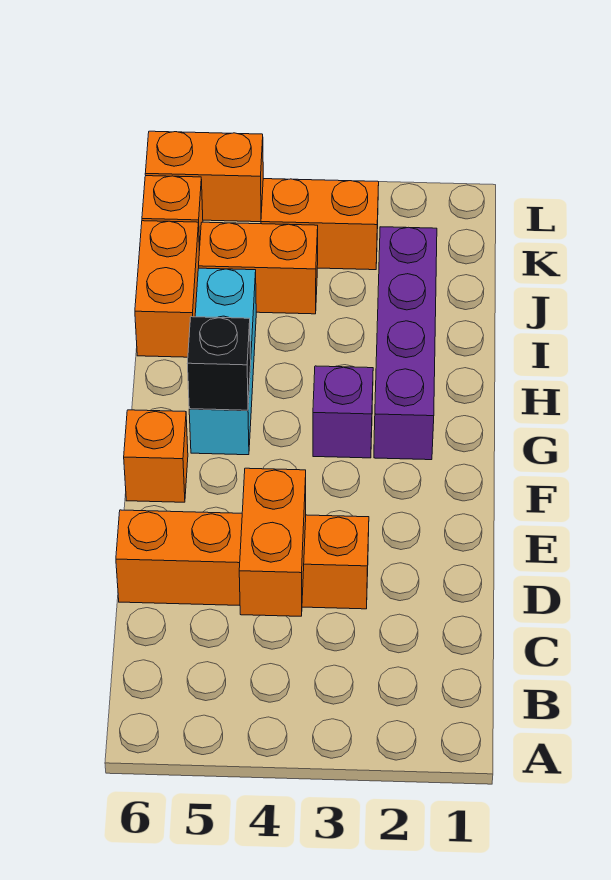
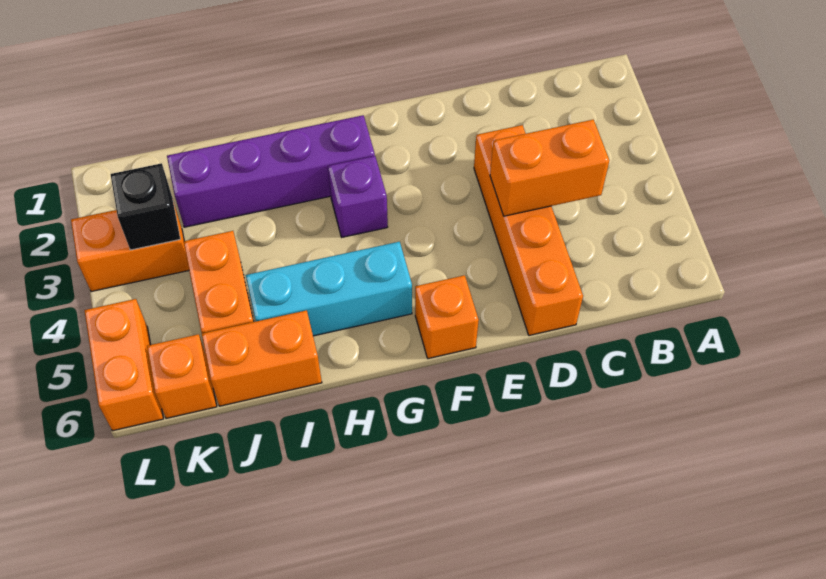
black 1x1 brick [187,317,251,410] -> black 1x1 brick moved to [110,163,180,250]
orange 1x2 brick [261,179,379,270] -> orange 1x2 brick turned to [71,202,189,292]

